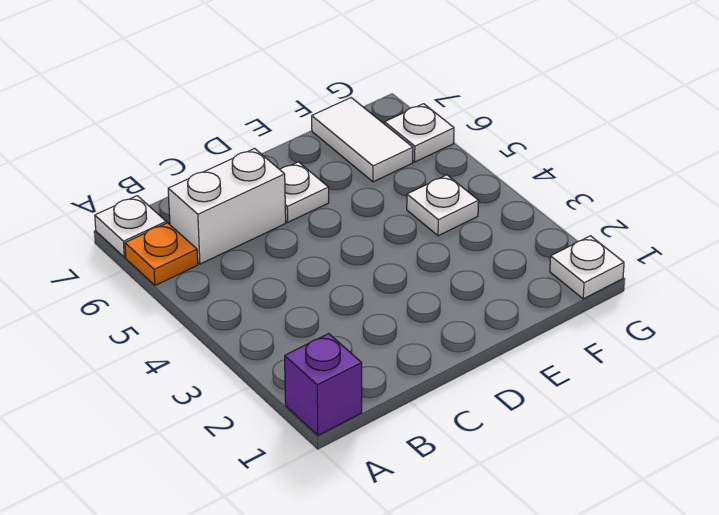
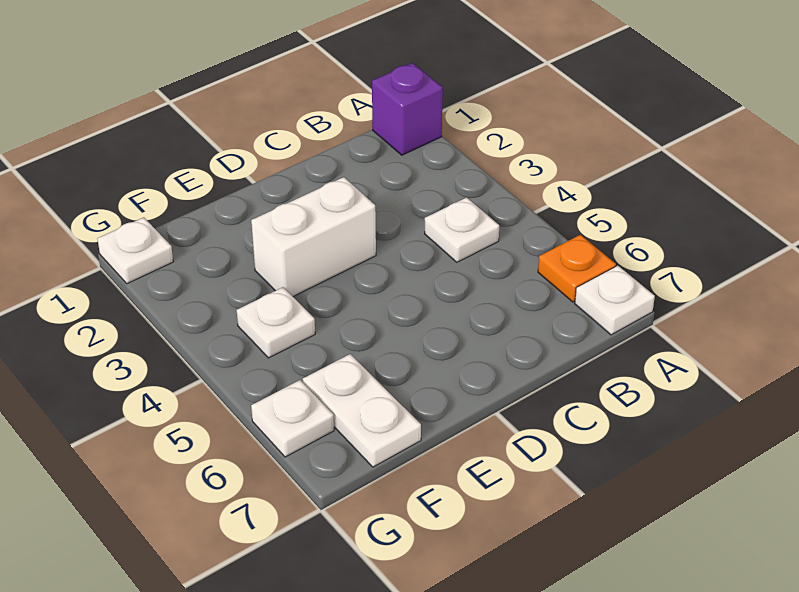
white 1x2 brick [168,149,286,264] -> white 1x2 brick moved to [251,177,376,296]
white 1x1 plate [280,162,329,222] -> white 1x1 plate moved to [425,197,499,262]
white 1x2 tile [312,98,413,182] -> white 1x2 plate [303,354,421,467]

